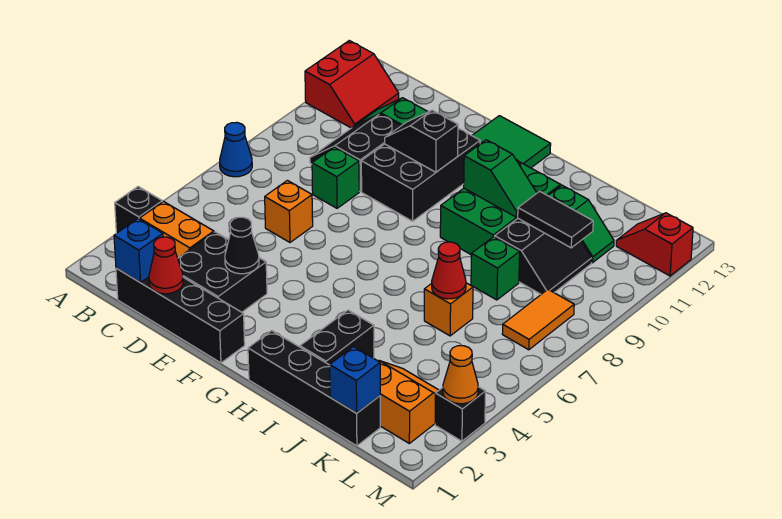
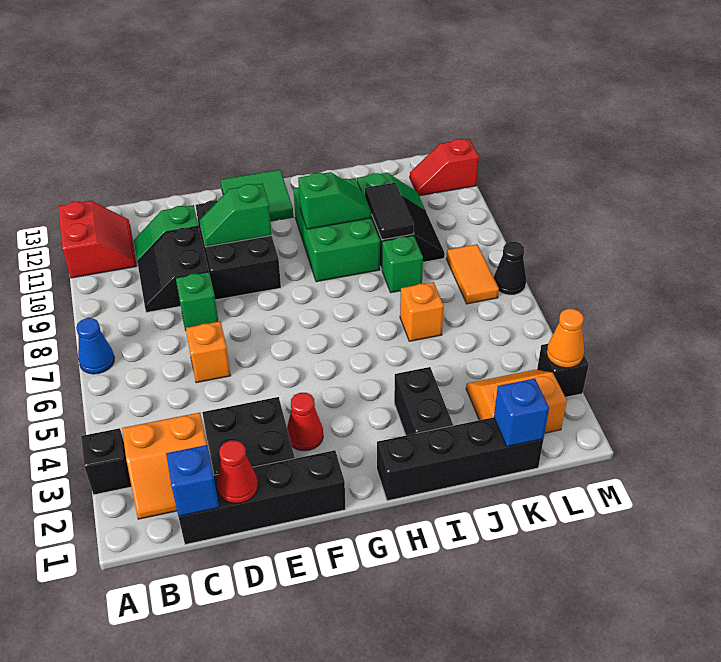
black 1x1 cone [225,217,259,274] -> black 1x1 cone moved to [494,242,526,295]
black 1x2 slope [385,110,458,172] -> green 1x2 slope [200,183,272,247]
red 1x1 cone [432,242,466,299] -> red 1x1 cone moved to [287,393,323,451]
black 1x2 tile [518,191,593,248] -> black 1x2 tile turned to [365,183,414,240]

